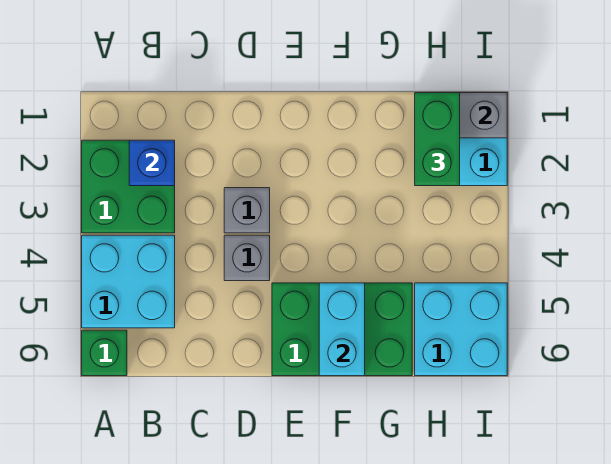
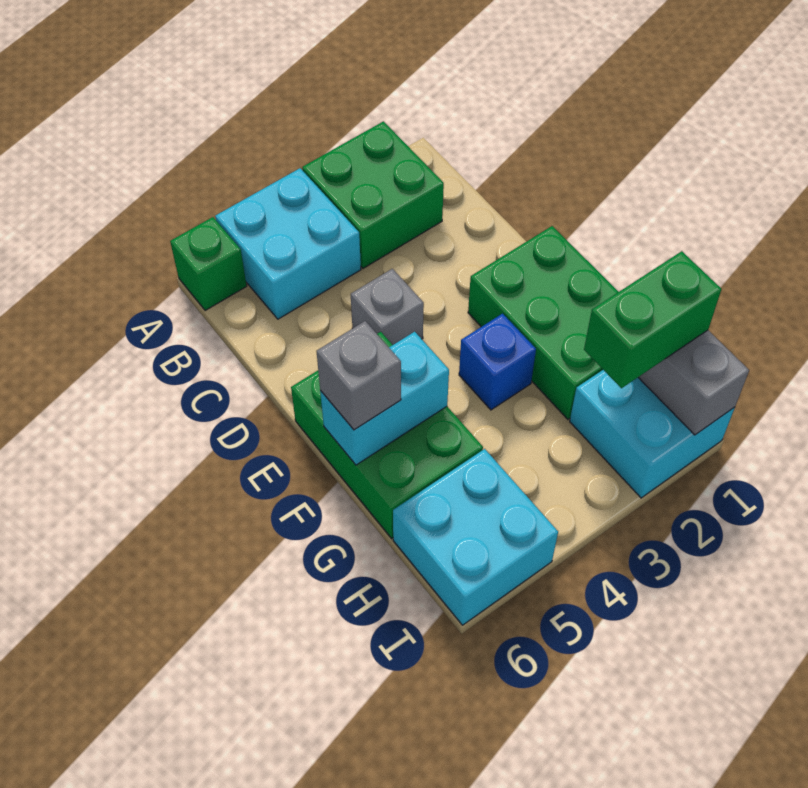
blue 1x1 brick [129,140,175,186] -> blue 1x1 brick moved to [459,314,536,410]
grey 1x1 brick [224,188,270,233] -> grey 1x1 brick moved to [317,321,401,430]
none -> green 2x3 brick [468,226,618,419]

